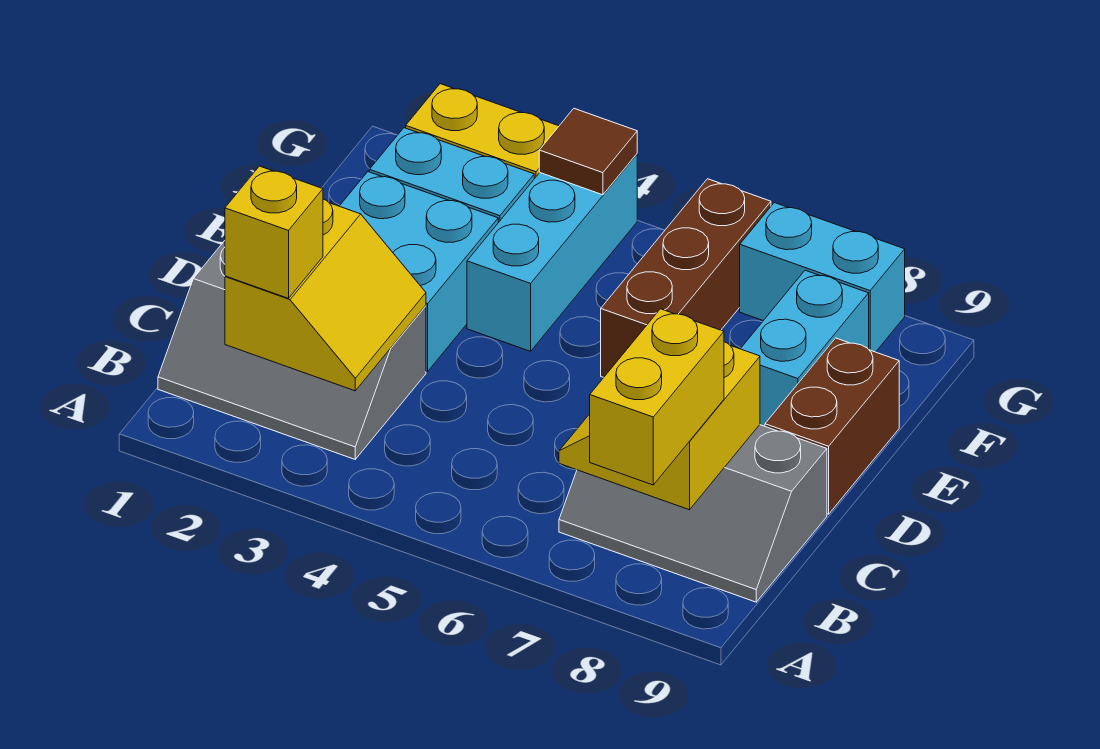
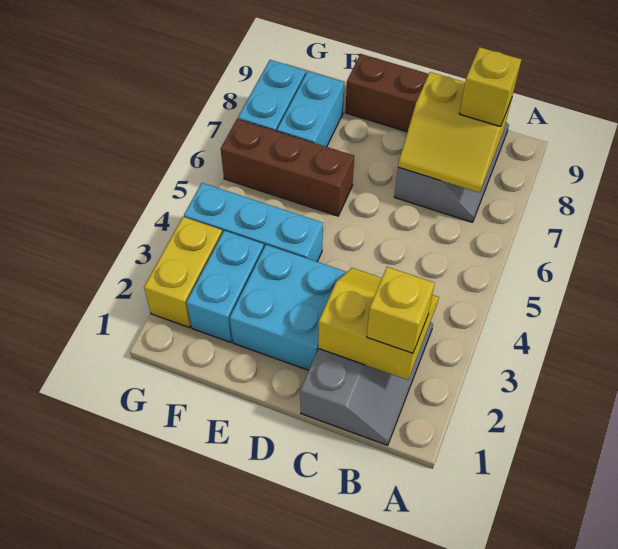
yellow 1x2 brick [590,309,724,485] -> yellow 1x1 brick [459,47,522,127]
cyan 1x2 brick [741,270,869,426] -> cyan 1x2 brick turned to [277,71,344,147]
brown 1x1 tile [539,109,637,195] -> none

